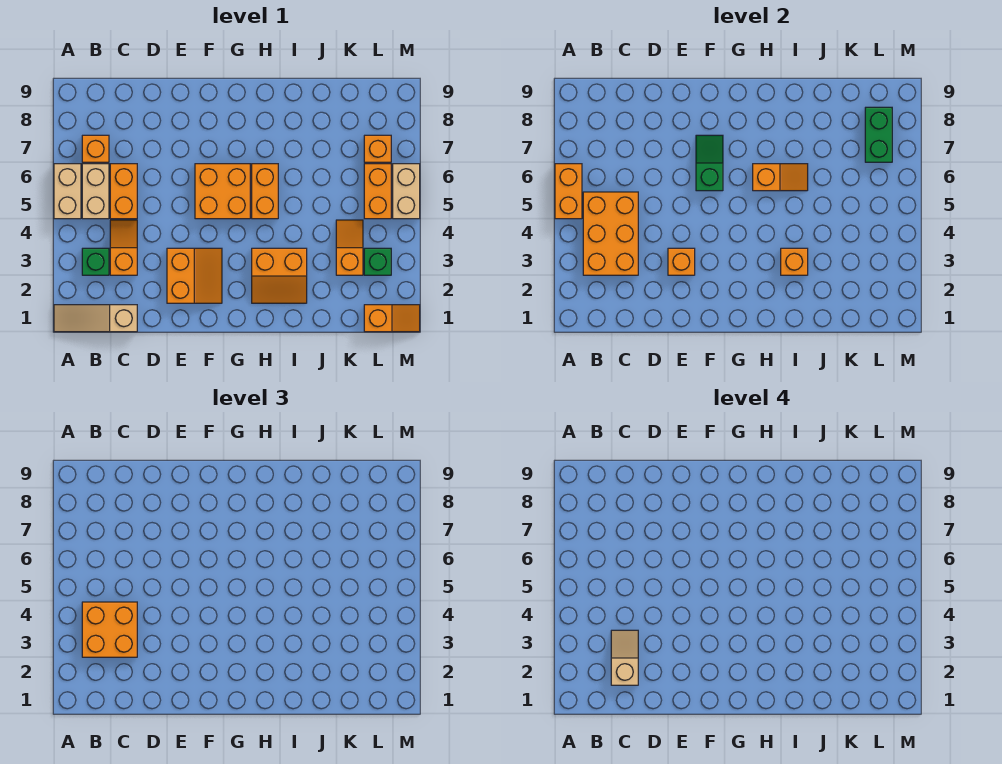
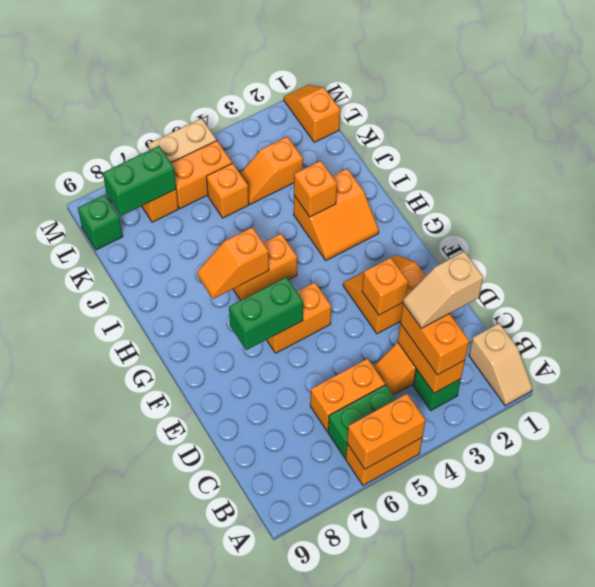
tan 1x3 slope [54,305,137,332] -> tan 1x2 slope [469,323,532,406]
tan 1x2 brick [54,164,81,219] -> orange 1x2 brick [346,438,422,485]
orange 2x3 brick [583,192,638,275] -> orange 1x2 brick [398,324,465,393]
orange 2x2 brick [82,602,137,657] -> orange 1x2 brick [400,304,469,375]
tan 1x2 brick [82,164,109,219] -> green 1x2 brick [328,385,396,458]
orange 1x1 brick [82,135,109,162] -> orange 1x1 brick moved to [206,163,249,218]
orange 2x2 brick [195,164,250,219] -> orange 1x2 brick [267,282,331,353]
green 1x2 slope [696,135,723,191] -> green 1x2 brick [229,277,303,350]
orange 2x2 slope [252,248,307,303] -> orange 2x2 slope turned to [294,169,379,260]
orange 1x2 slope [753,164,808,191] -> orange 1x2 slope turned to [197,227,269,299]
green 1x1 brick [364,248,391,275] -> green 1x1 brick moved to [78,195,123,250]

